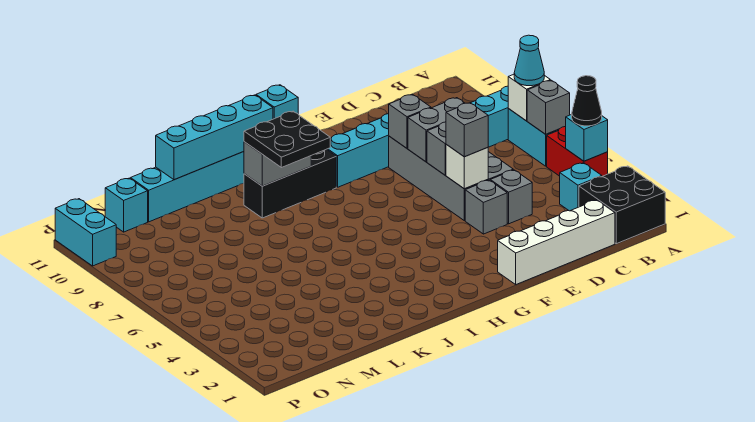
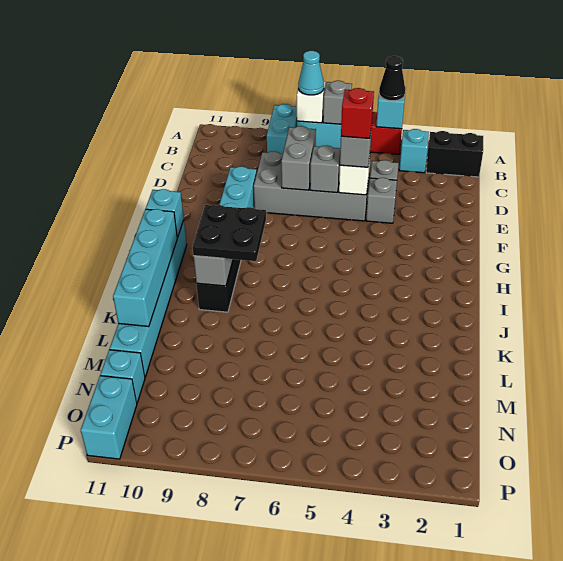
black 2x2 brick [579,166,665,244] -> black 1x2 brick [426,131,483,177]
white 1x4 brick [498,200,615,284] -> none
none -> red 1x1 brick [341,88,374,138]
grey 1x1 brick [389,94,431,148] -> none
cyan 1x2 brick [55,199,116,266] -> cyan 1x2 brick turned to [81,376,137,459]

